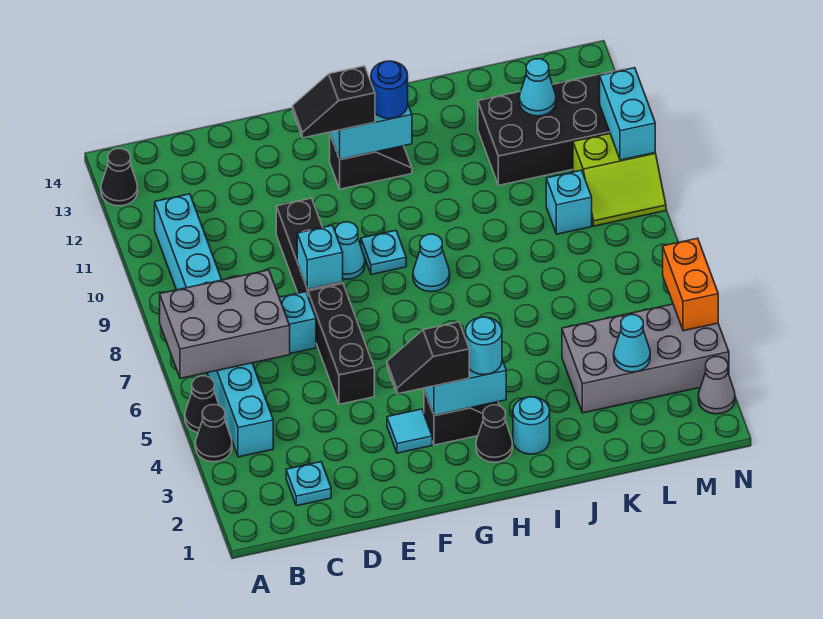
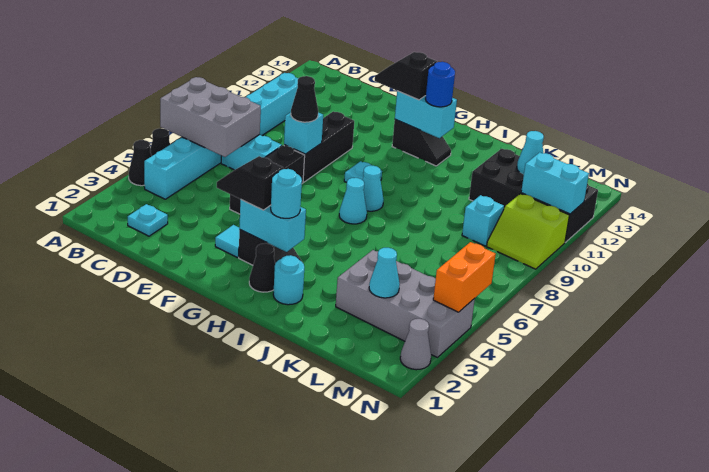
black 1x1 cone [101,149,138,206] -> black 1x1 cone moved to [291,76,318,122]
cyan 1x1 cone [335,222,365,279] -> cyan 1x1 cone moved to [339,178,367,224]
cyan 1x2 brick [600,68,655,160] -> cyan 1x2 brick turned to [521,152,589,214]

